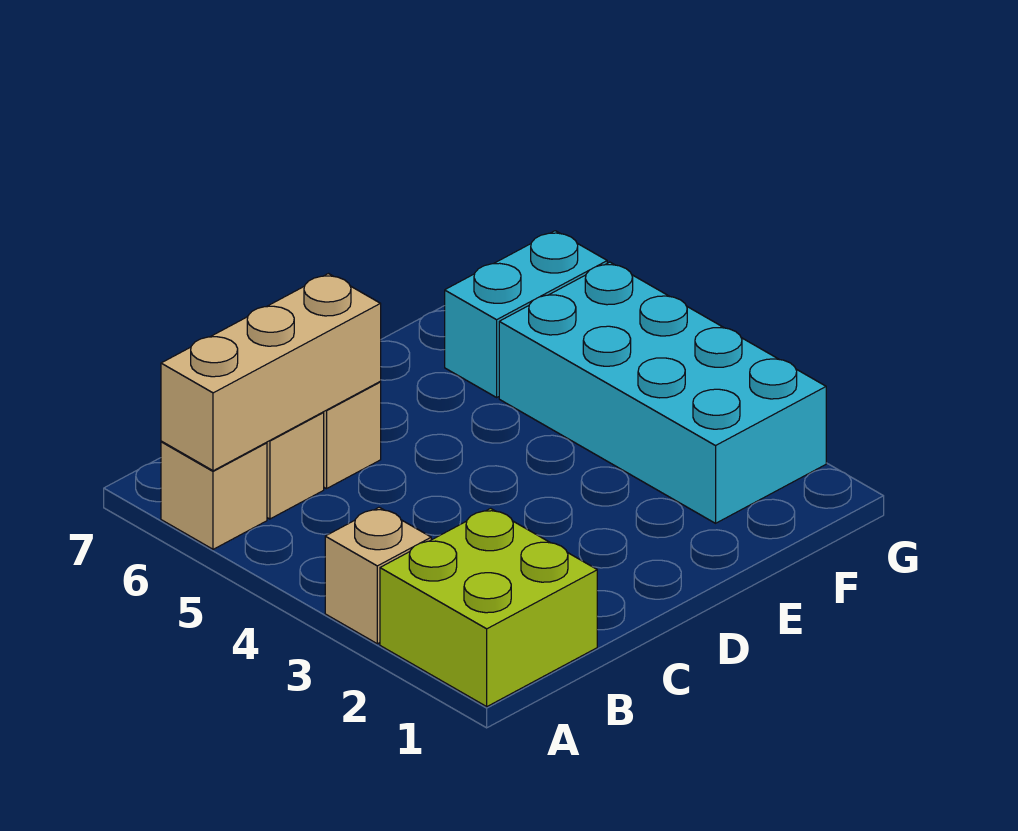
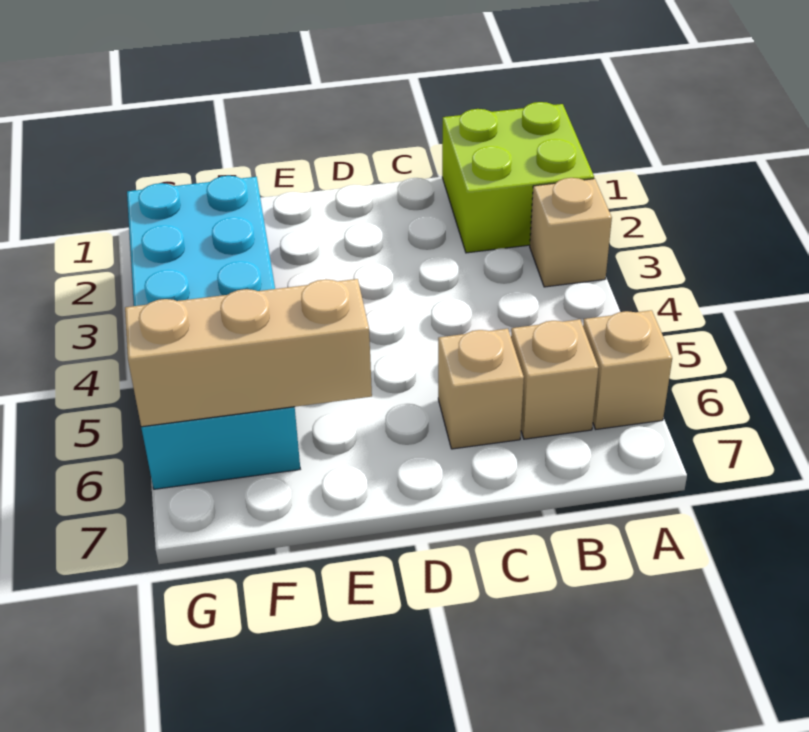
tan 1x3 brick [161,274,381,471] -> tan 1x3 brick moved to [125,279,372,427]

